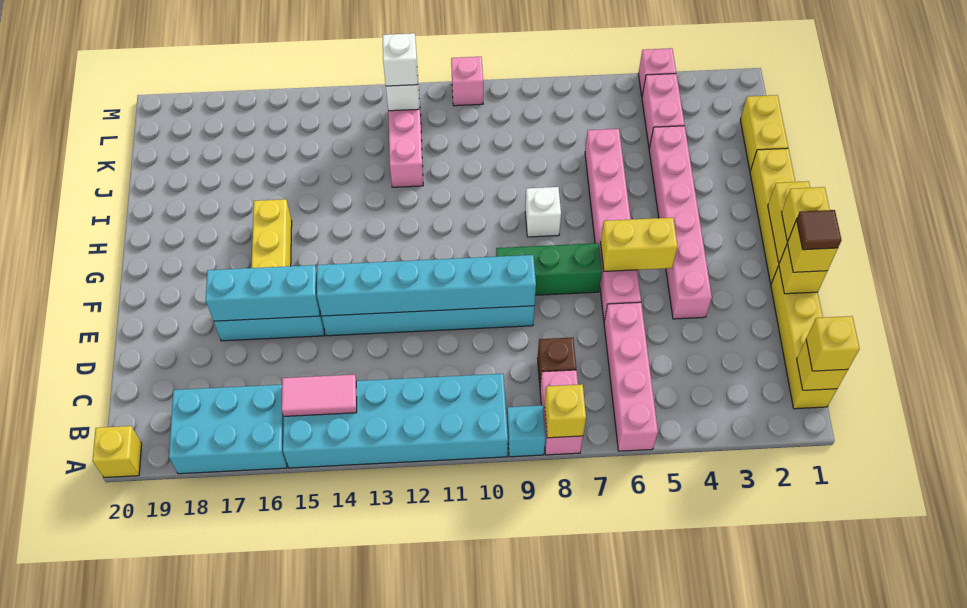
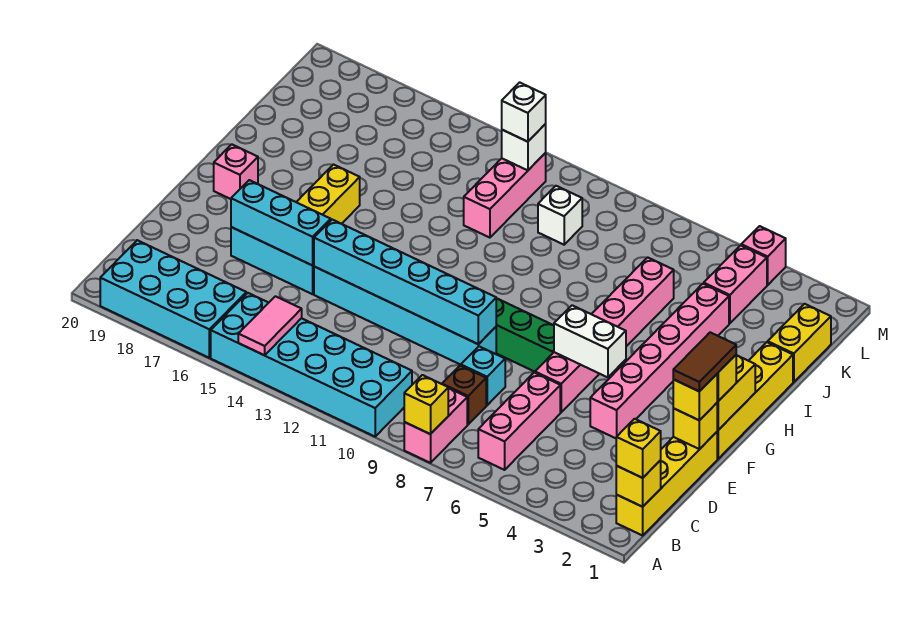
pink 1x4 brick [604,302,658,451] -> pink 1x3 brick [478,373,560,470]
cyan 1x1 brick [507,405,546,457] -> cyan 1x1 brick moved to [461,346,505,405]
cyan 2x3 brick [169,385,287,474] -> cyan 2x4 brick [100,240,246,358]
yellow 1x1 brick [92,426,142,477] -> none
pink 1x2 tile [282,375,357,416] -> pink 1x2 tile turned to [238,296,302,355]
brown 1x1 tile [797,210,841,250] -> brown 1x2 tile [673,332,736,392]
yellow 1x2 brick [601,218,678,271] -> white 1x2 brick [554,305,626,377]
white 1x1 brick [525,187,561,237] -> white 1x1 brick moved to [538,186,582,245]
pink 1x1 brick [451,57,483,106] -> pink 1x1 brick moved to [214,144,258,199]

